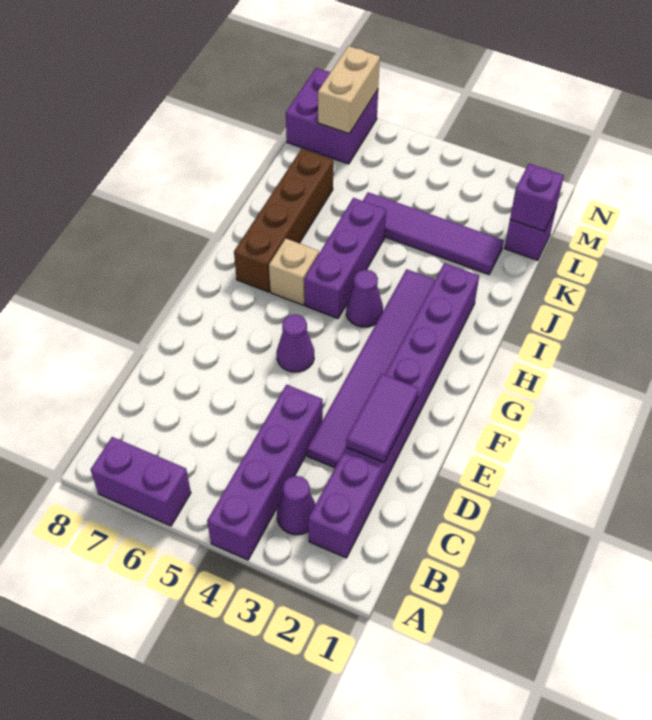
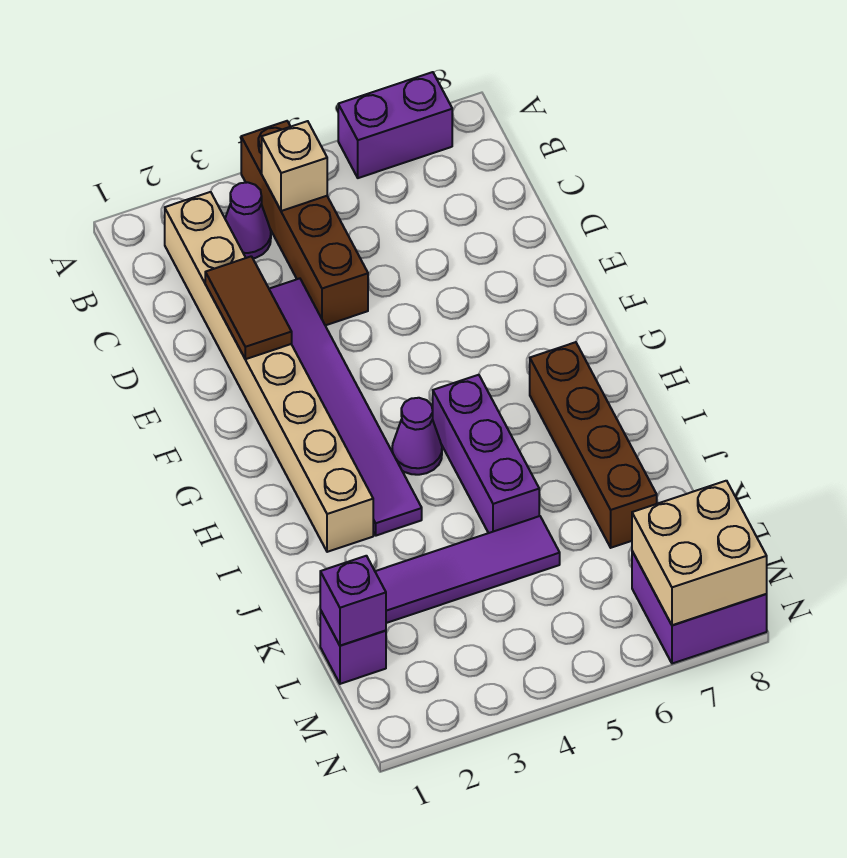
purple 1x4 brick [207,385,323,560] -> brown 1x4 brick [241,121,368,325]
purple 1x8 brick [308,263,479,558] -> tan 1x8 brick [165,192,373,552]
purple 1x2 tile [346,373,419,462] -> brown 1x2 tile [205,256,292,359]
purple 1x1 cone [277,314,314,372] -> none
tan 1x1 brick [269,238,319,305] -> tan 1x1 brick moved to [262,121,327,211]
tan 1x2 brick [318,46,380,134] -> tan 2x2 brick [632,481,767,625]

